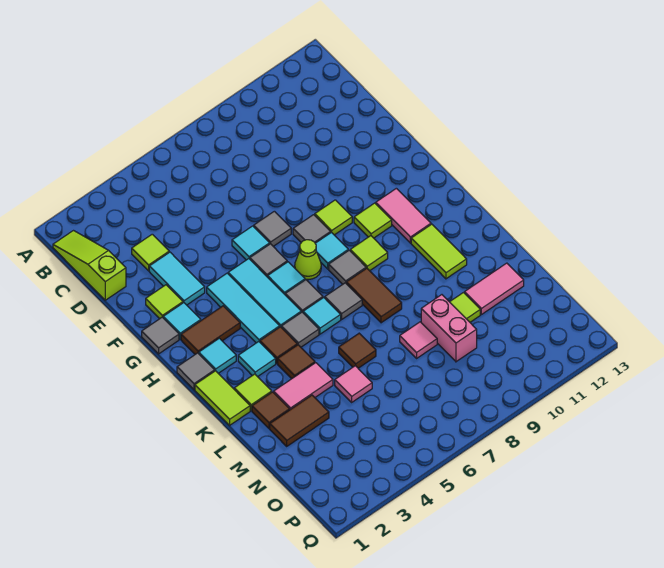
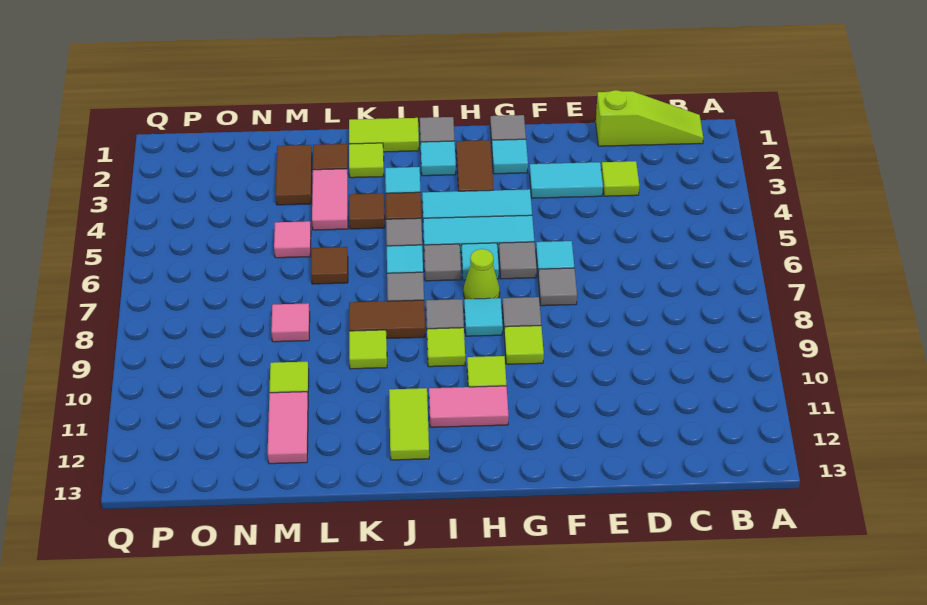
lime 1x1 tile [146,285,183,319] -> lime 1x1 tile moved to [349,330,387,369]
lime 1x2 tile [411,224,467,279] -> lime 1x2 tile turned to [389,388,429,460]
pink 1x2 brick [421,295,477,362] -> none

